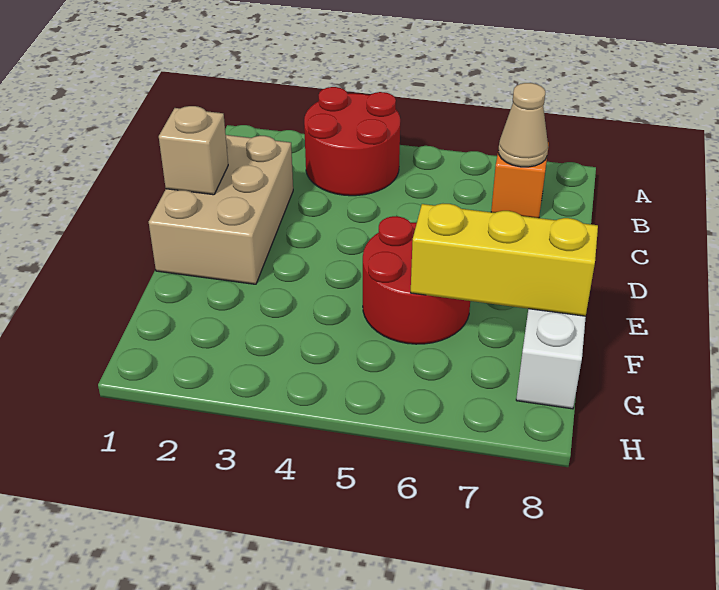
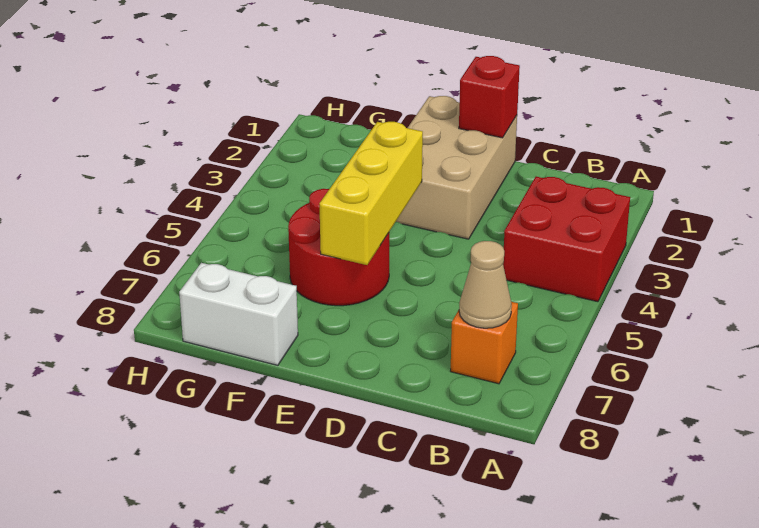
red 2x2 round brick [304,87,400,196] -> red 2x2 brick [503,177,630,302]
tan 2x3 brick [149,135,293,284] -> tan 2x3 brick turned to [396,96,517,239]
tan 1x1 brick [159,106,228,195] -> red 1x1 brick [459,56,520,138]
yellow 1x3 brick [411,204,598,316] -> yellow 1x3 brick moved to [319,122,423,265]

